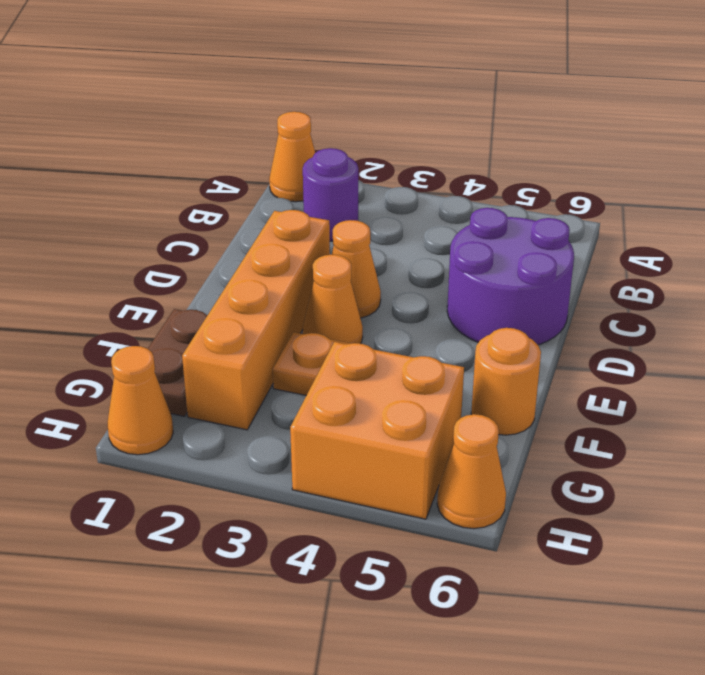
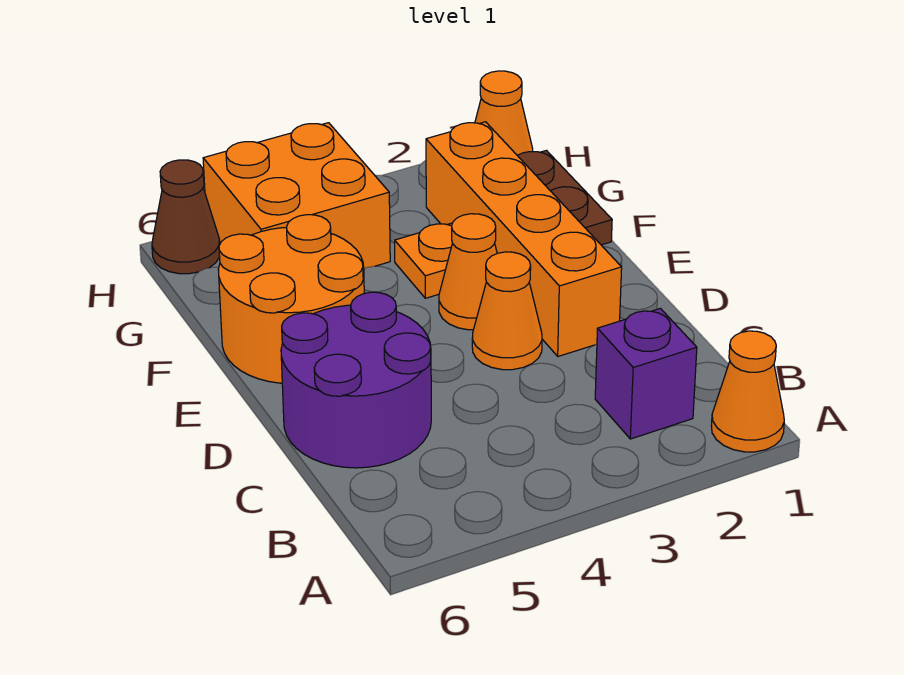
purple 1x1 round brick [303,148,358,241] -> purple 1x1 brick [595,308,697,439]
orange 1x1 round brick [471,328,541,435] -> orange 2x2 round brick [218,215,364,383]
orange 1x1 cone [437,414,506,529] -> brown 1x1 cone [152,160,220,274]

